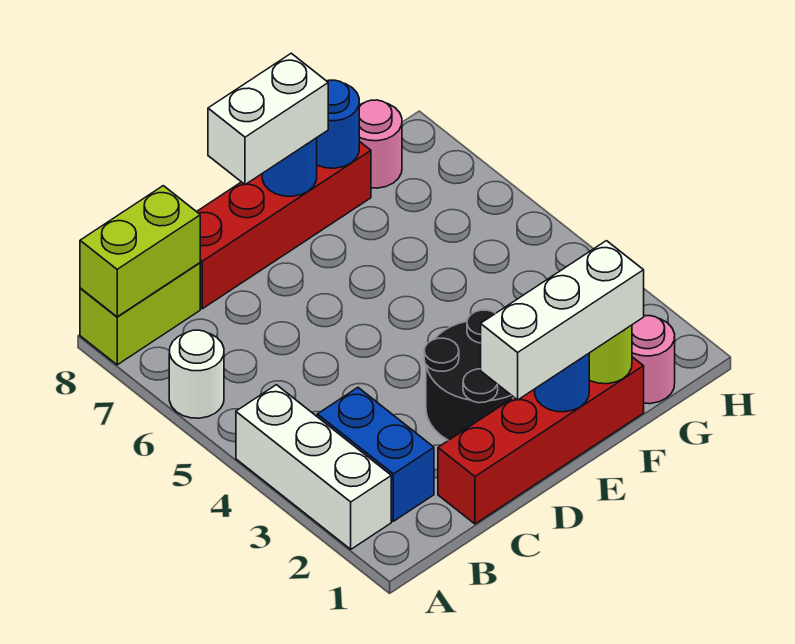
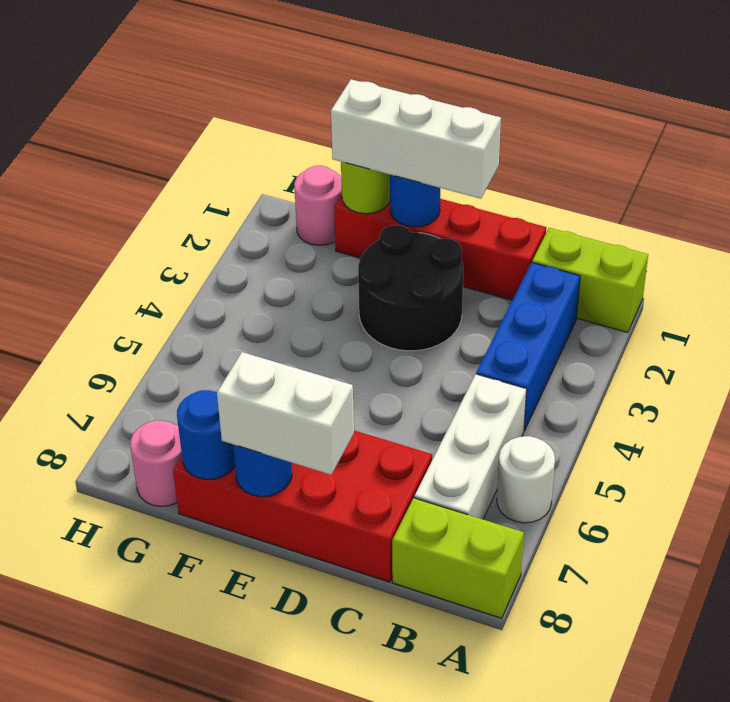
white 1x3 brick [236,385,391,549] -> white 1x3 brick moved to [414,374,527,519]
lime 1x2 brick [80,186,200,317] -> lime 1x2 brick moved to [532,228,648,332]
blue 1x2 brick [317,388,434,521] -> blue 1x3 brick [476,263,580,431]
red 1x4 brick [197,141,371,309] -> red 2x4 brick [173,431,432,582]

